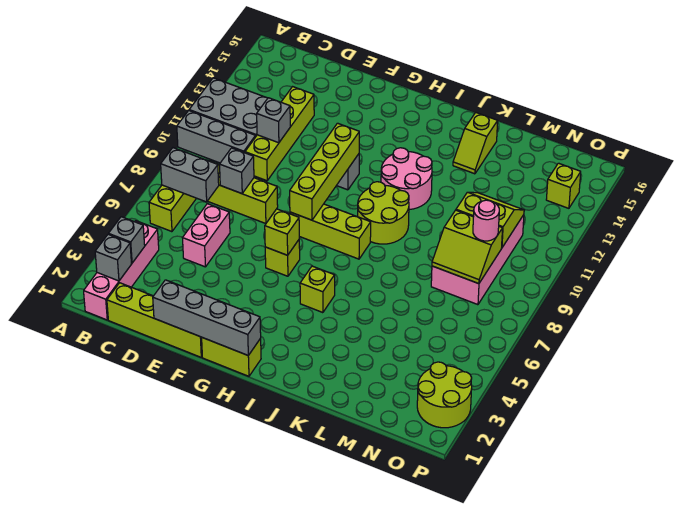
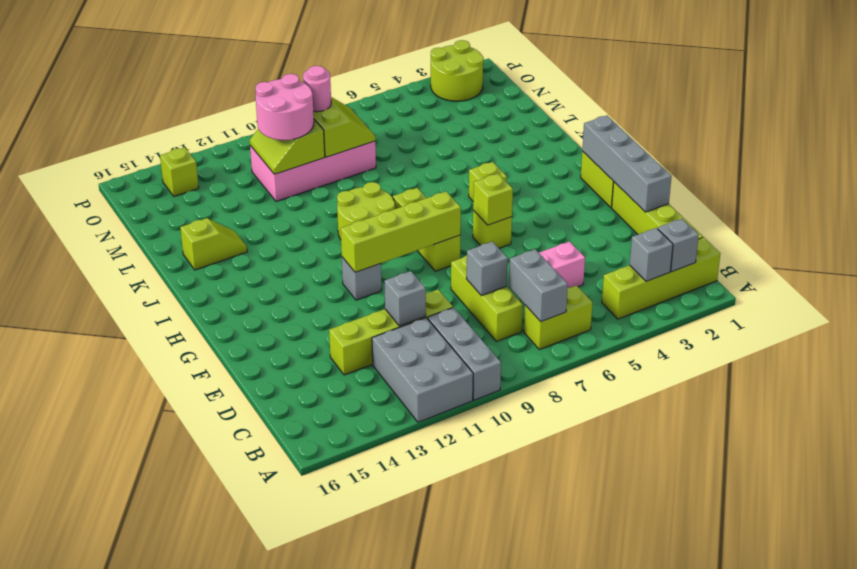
pink 1x4 brick [84,221,159,320] -> lime 1x4 brick [602,237,720,319]
pink 2x2 round brick [381,148,432,209] -> pink 2x2 round brick moved to [256,74,314,140]

